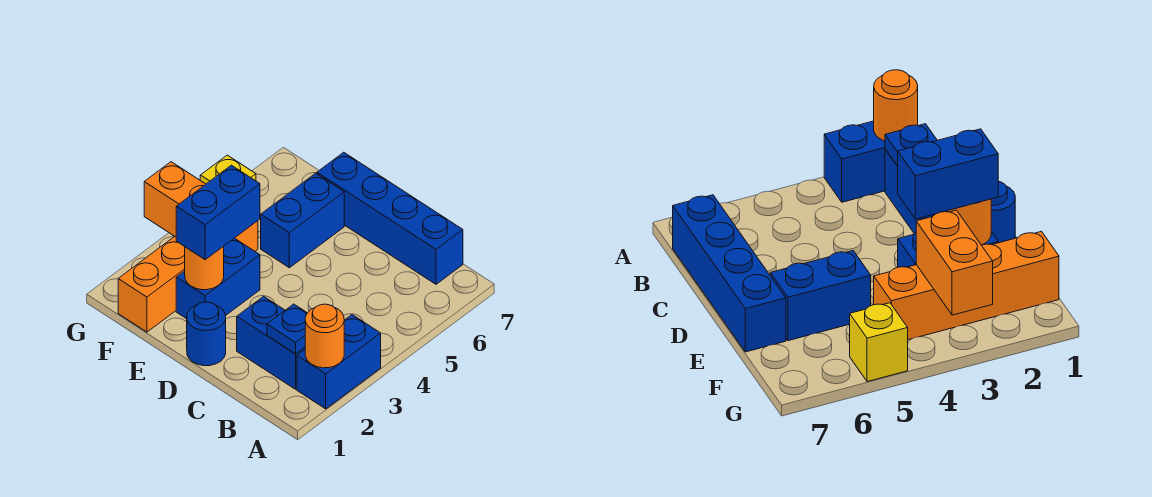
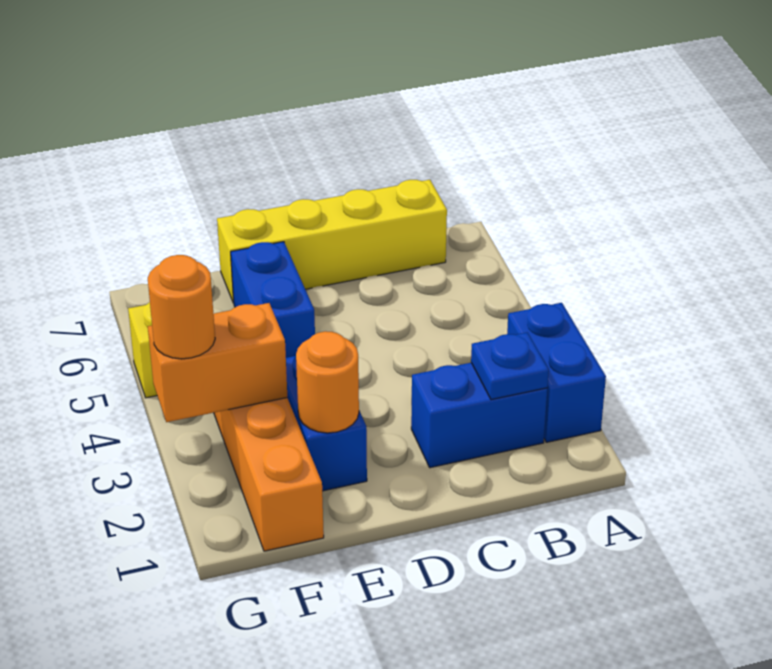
orange 1x1 round brick [305,304,344,368] -> orange 1x1 round brick moved to [148,255,215,359]
blue 1x4 brick [317,152,463,284] -> yellow 1x4 brick [217,180,447,303]
blue 1x1 round brick [187,302,226,366] -> none
blue 1x2 brick [176,165,260,260] -> none

